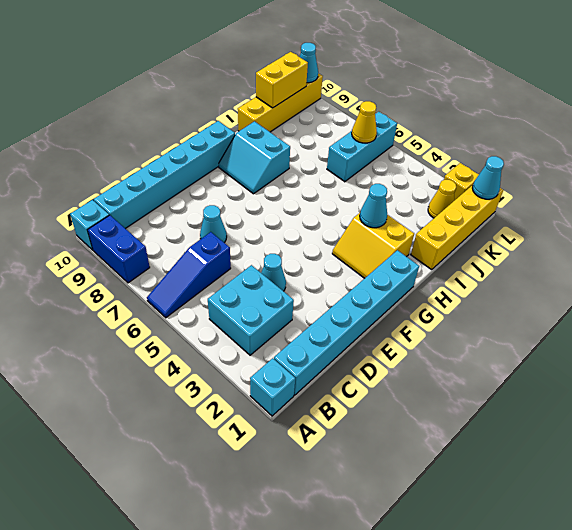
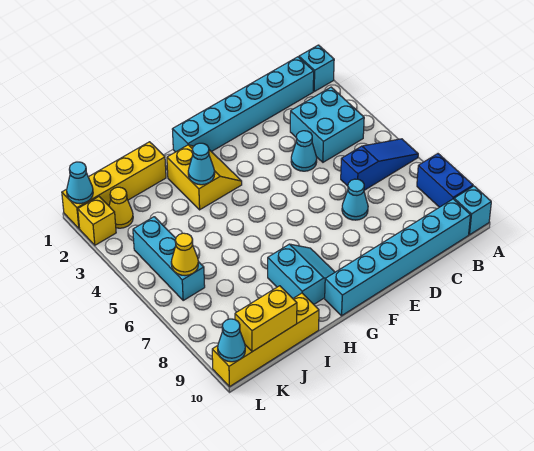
cyan 1x3 brick [327,112,397,182] -> cyan 1x3 brick turned to [133,217,205,300]

